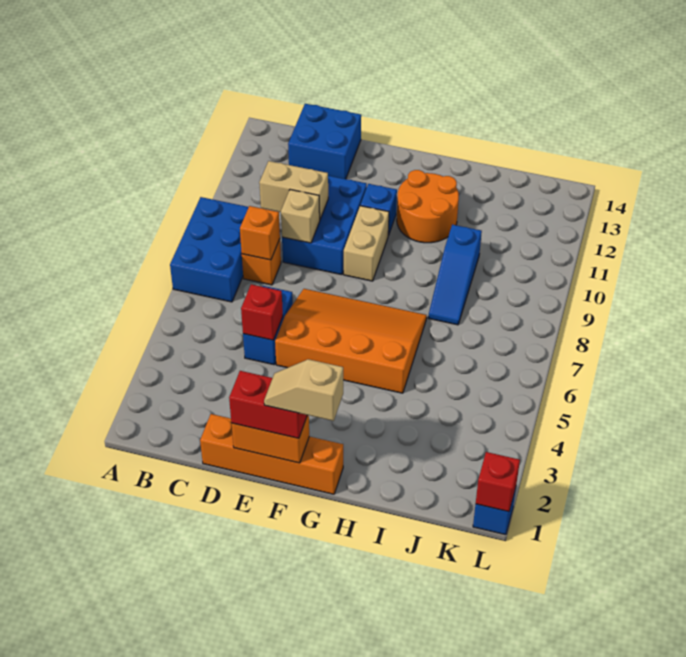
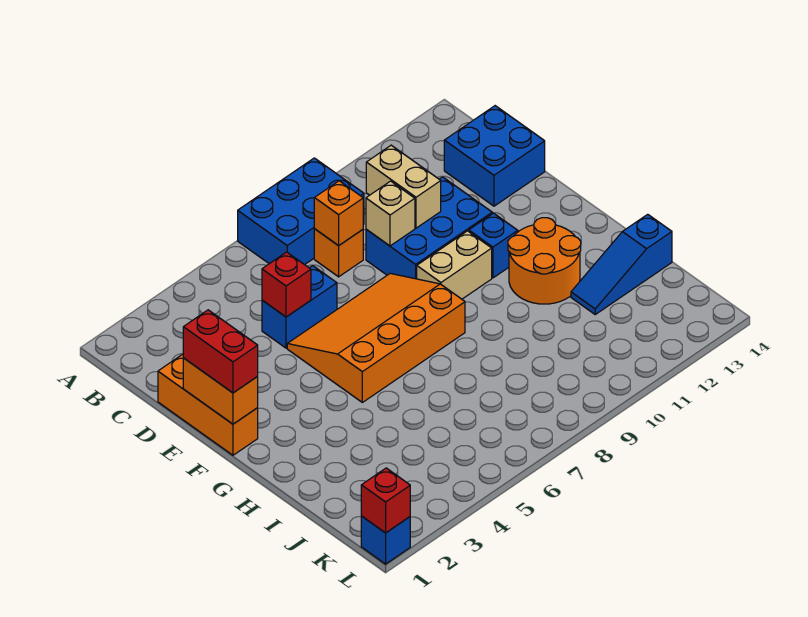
orange 1x4 brick [200,414,343,494] -> orange 1x3 brick [158,354,258,455]
orange 3x4 slope [275,289,427,393] -> orange 3x4 slope turned to [287,273,465,402]
tan 1x2 slope [264,359,343,421] -> none
blue 1x3 slope [428,225,482,325] -> blue 1x3 slope moved to [571,214,672,314]

